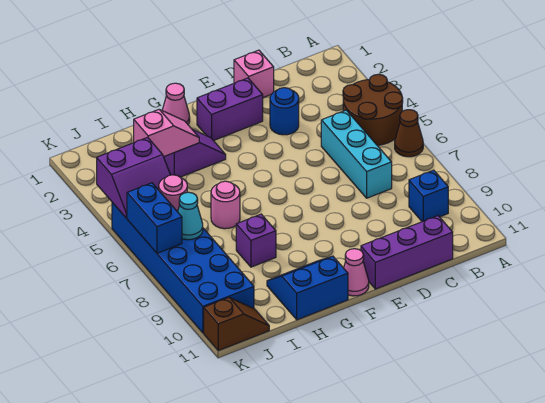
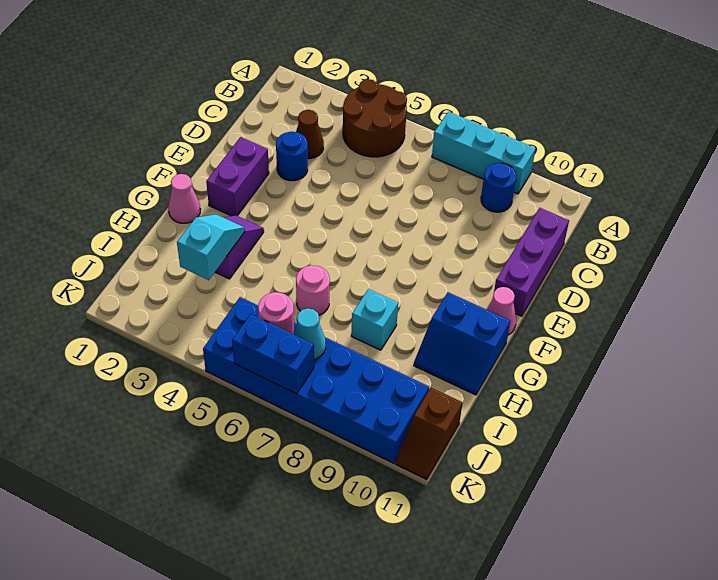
brown 1x1 cone [395,110,423,157] -> brown 1x1 cone moved to [296,110,324,159]
blue 1x1 brick [409,170,448,222] -> blue 1x1 round brick [481,163,516,212]
cyan 1x3 brick [321,110,392,198] -> cyan 1x3 brick moved to [432,112,536,194]
pink 1x1 brick [234,50,274,97] -> none
blue 2x2 slope [267,256,348,320] -> blue 2x2 slope turned to [414,292,510,395]
pink 1x2 slope [134,110,199,157] -> cyan 1x2 slope [177,214,245,280]
purple 1x1 brick [236,214,276,267] -> cyan 1x1 brick [351,289,398,350]
purple 2x2 slope [97,137,170,218] -> none
brown 1x2 slope [204,298,269,351] -> brown 1x2 slope turned to [396,388,463,480]

